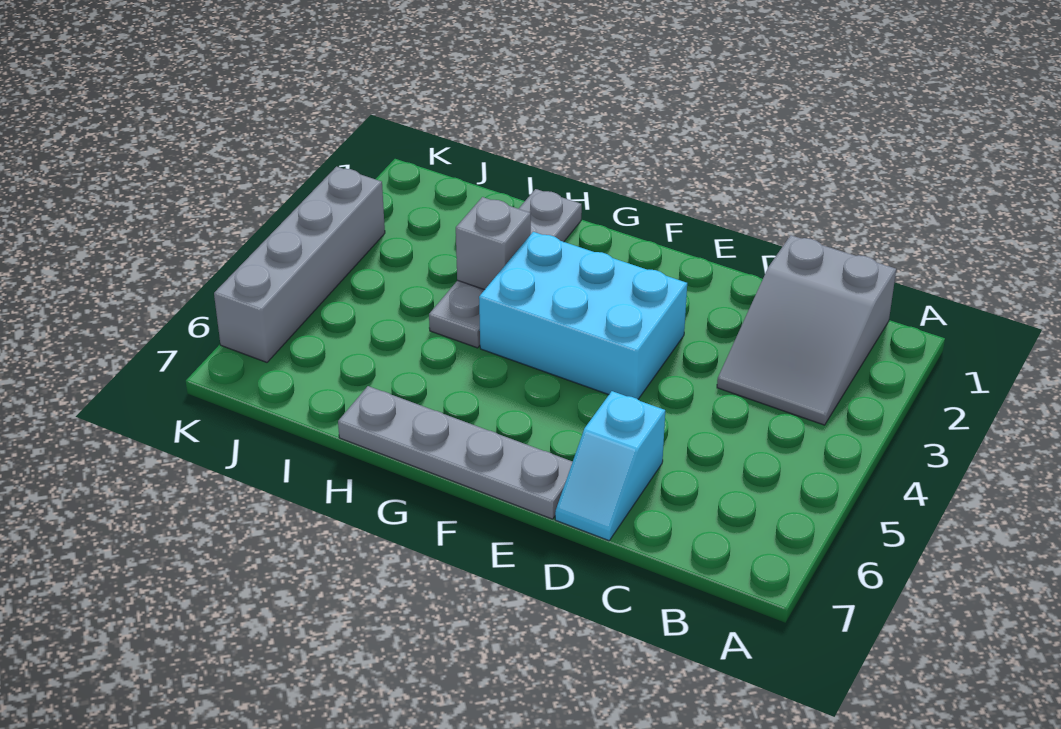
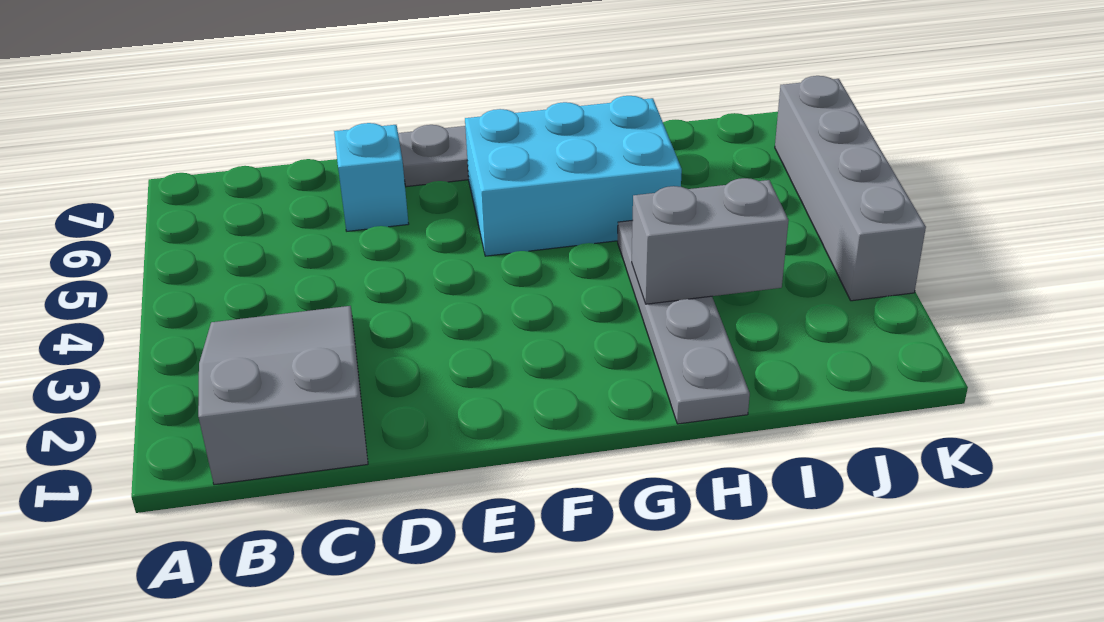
cyan 2x3 brick [479,232,687,399] -> cyan 2x3 brick moved to [465,96,682,256]
grey 1x1 brick [456,197,531,290] -> grey 1x2 brick [632,178,789,304]

